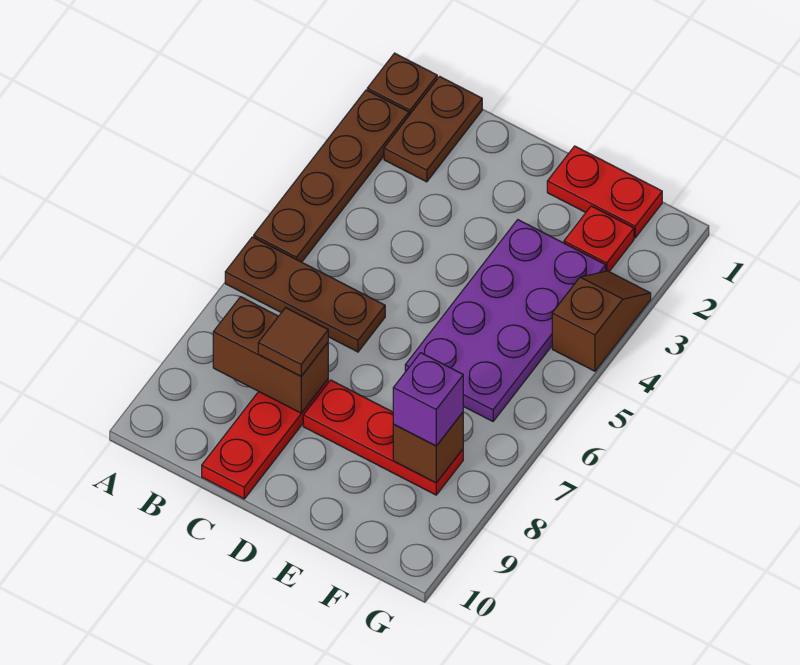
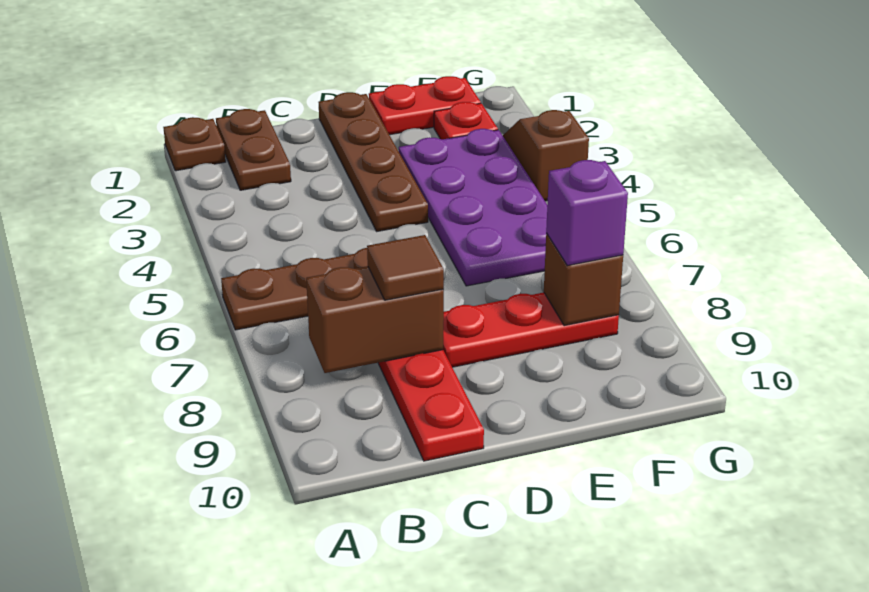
brown 1x4 plate [254,90,409,262] -> brown 1x4 plate moved to [318,92,428,231]

